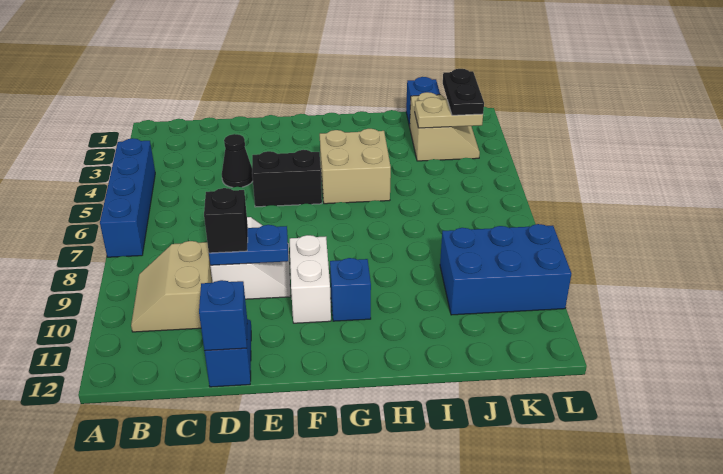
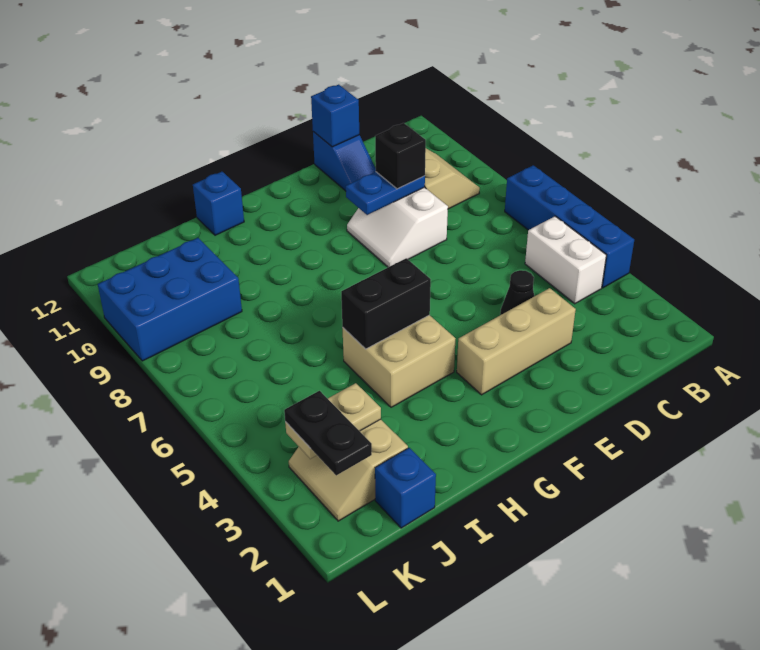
none -> tan 1x3 brick [457,288,576,395]
black 1x2 brick [252,150,322,207] -> black 1x2 brick moved to [341,258,431,349]
white 1x2 brick [290,235,331,323] -> white 1x2 brick moved to [525,216,606,304]
blue 1x1 brick [330,258,371,321] -> blue 1x1 brick moved to [193,172,244,235]

